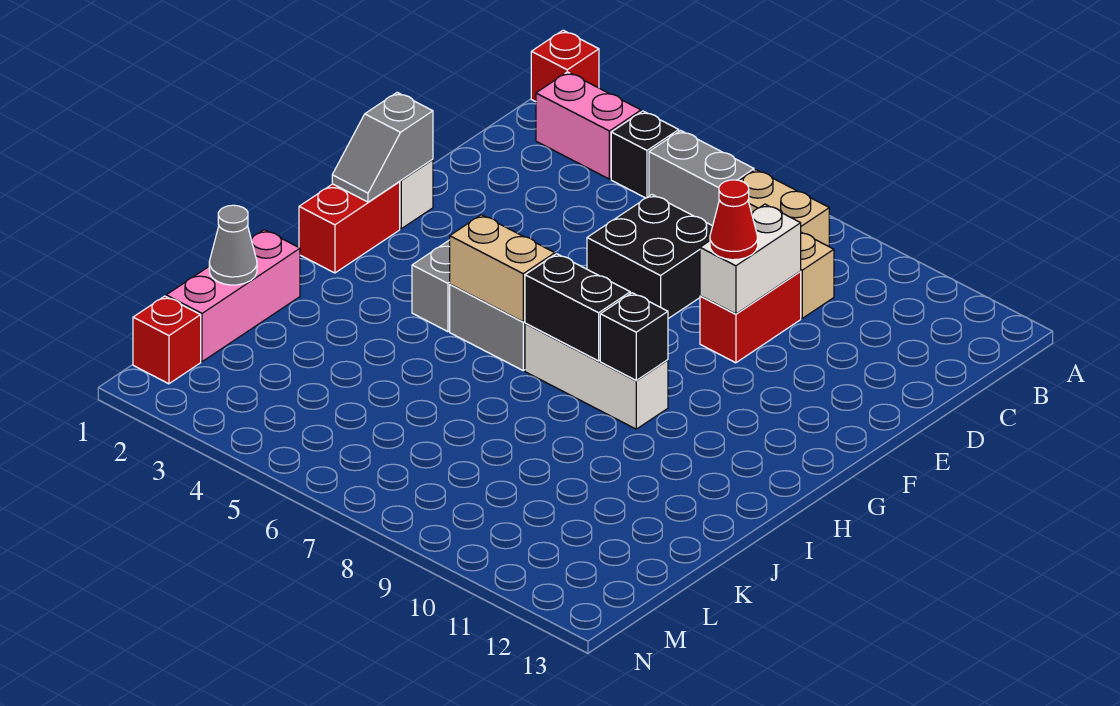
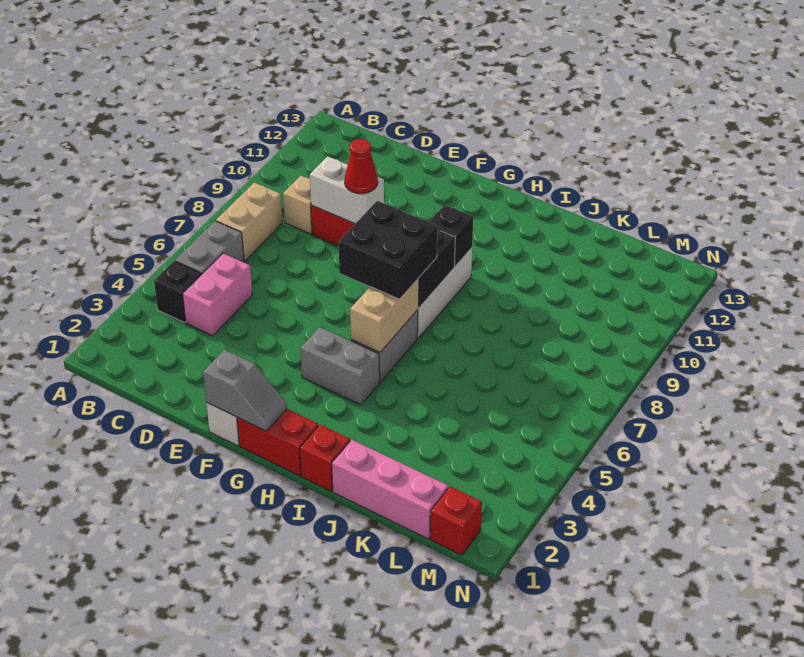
red 1x1 brick [531,30,599,102] -> red 1x1 brick moved to [300,425,350,491]
pink 1x2 brick [536,72,641,179] -> pink 1x2 brick moved to [183,253,252,336]
black 2x2 brick [587,195,712,319] -> black 2x2 brick moved to [338,201,437,299]
grey 1x1 cone [209,205,257,285] -> none

